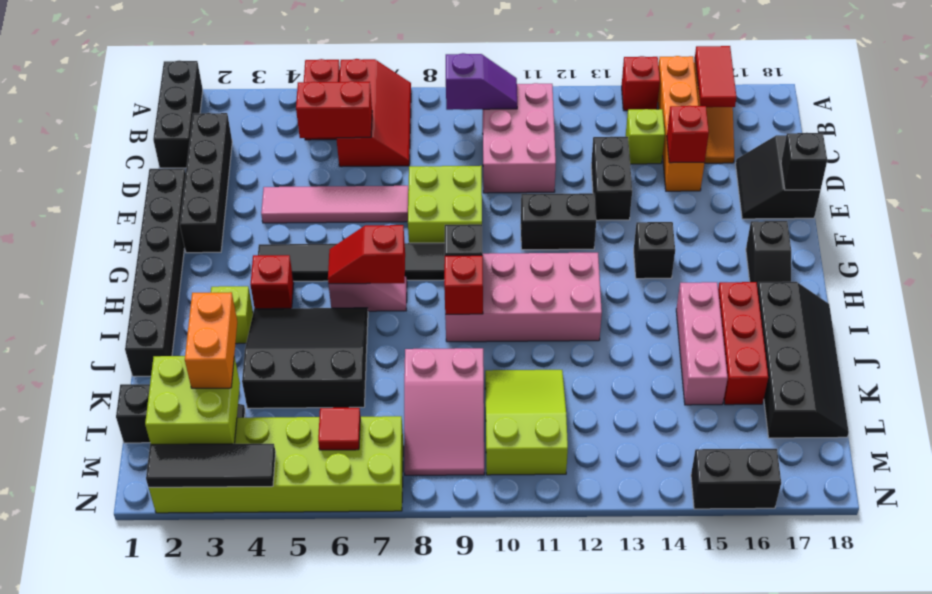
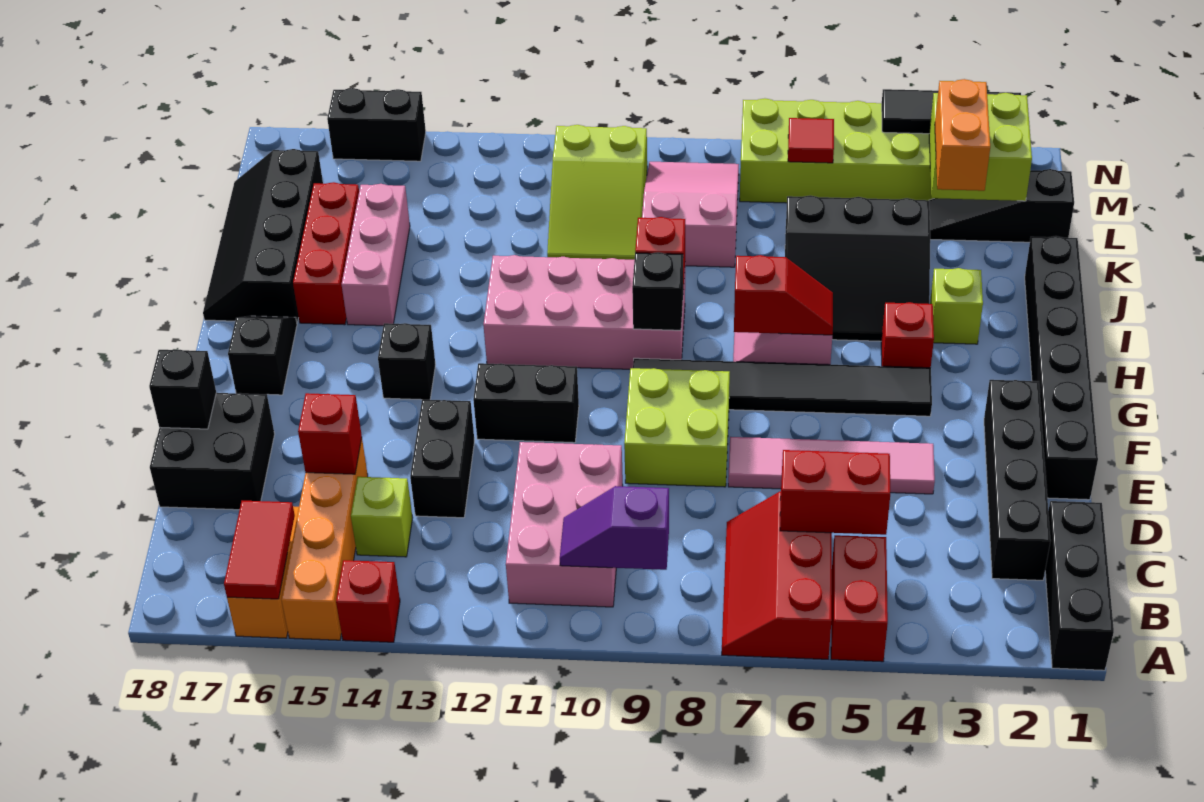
black 2x2 slope [736,135,821,219] -> black 2x2 brick [150,393,275,510]

